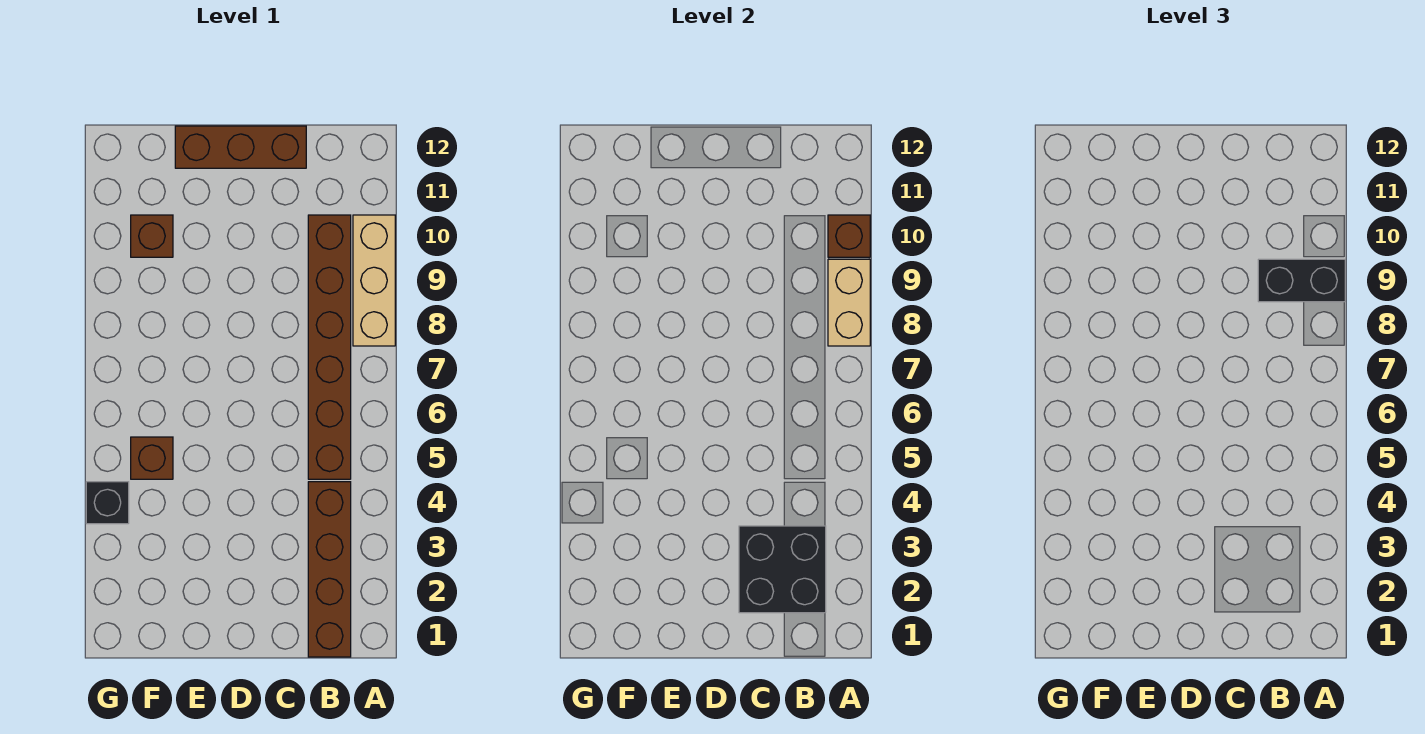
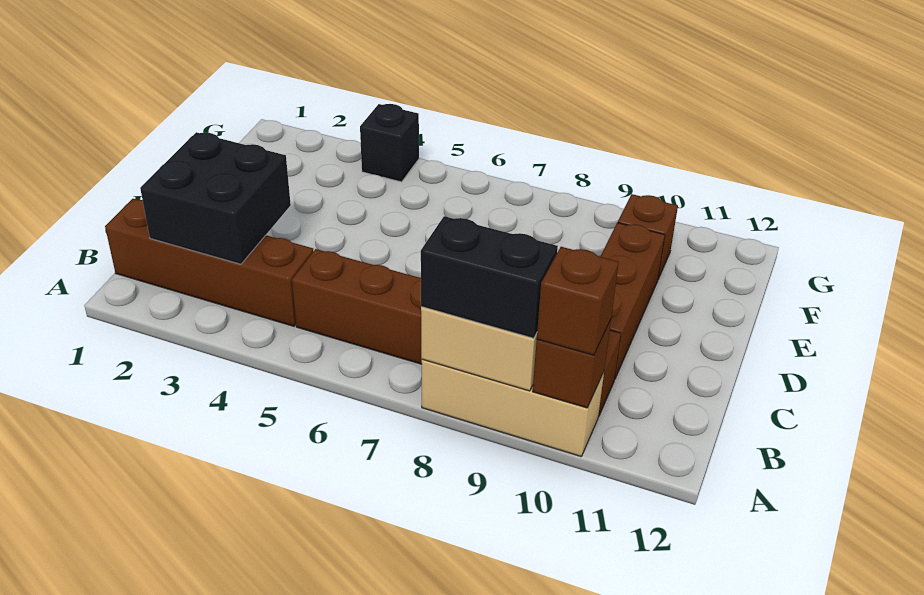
black 1x2 brick [1258,259,1345,302] -> black 1x2 brick turned to [421,216,558,338]
brown 1x3 brick [175,126,306,168] -> brown 1x3 brick moved to [600,223,665,378]
brown 1x1 brick [131,437,173,479] -> brown 1x1 brick moved to [537,247,619,355]

